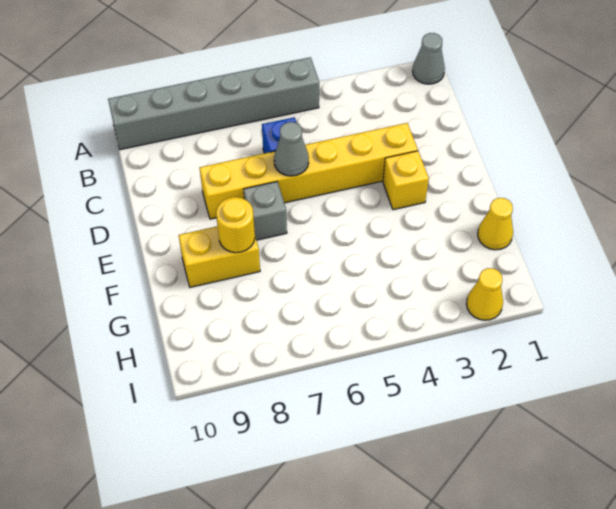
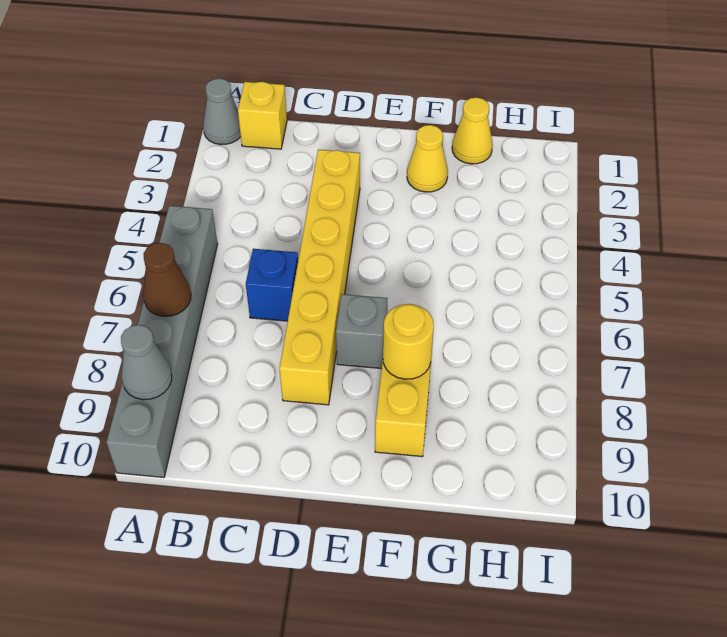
none -> brown 1x1 cone [143,243,191,316]
grey 1x1 cone [274,122,309,176] -> grey 1x1 cone moved to [121,325,172,400]
yellow 1x1 brick [383,151,429,210] -> yellow 1x1 brick moved to [238,82,287,149]
yellow 1x1 cone [466,268,503,320] -> yellow 1x1 cone moved to [407,125,448,192]

